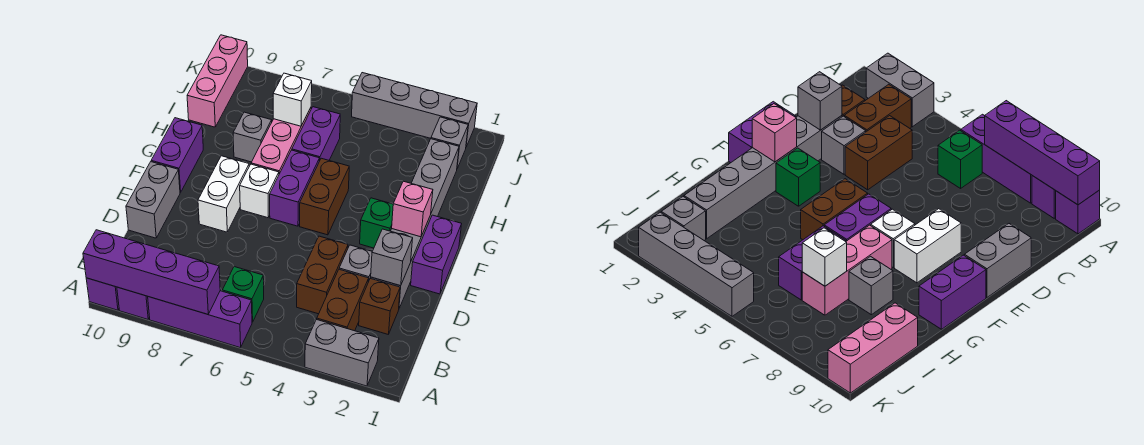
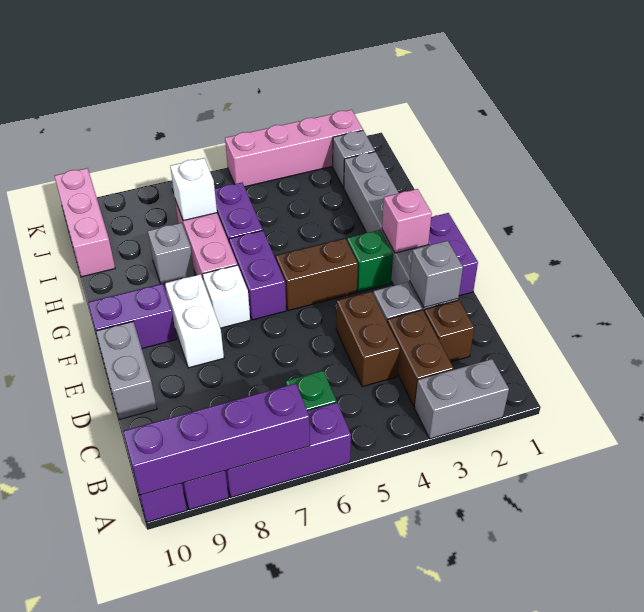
brown 1x2 brick [300,158,349,235] -> brown 1x2 brick turned to [276,239,358,311]
purple 1x2 brick [151,118,203,193] -> purple 1x2 brick turned to [88,284,177,348]
grey 1x4 brick [352,73,477,147] -> pink 1x4 brick [225,110,363,187]

